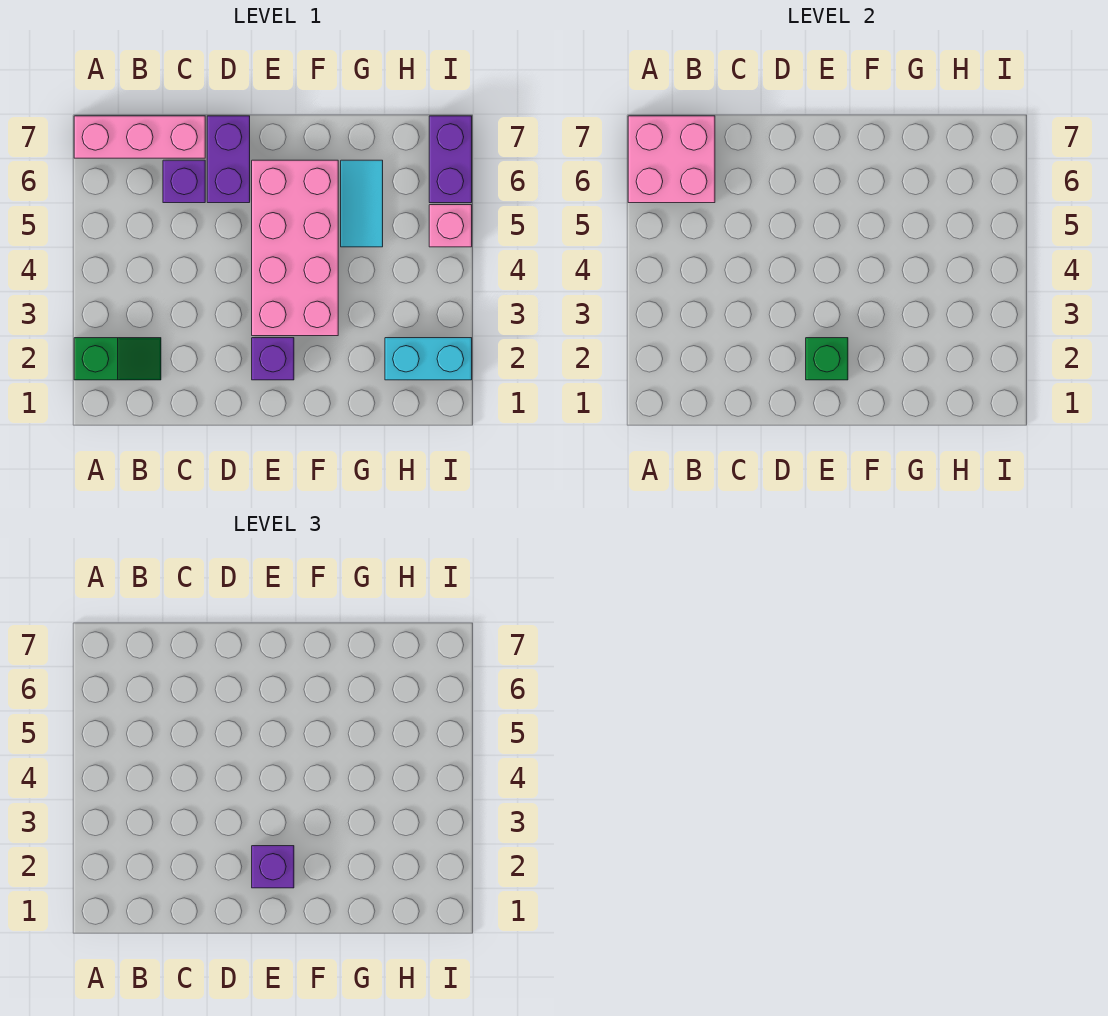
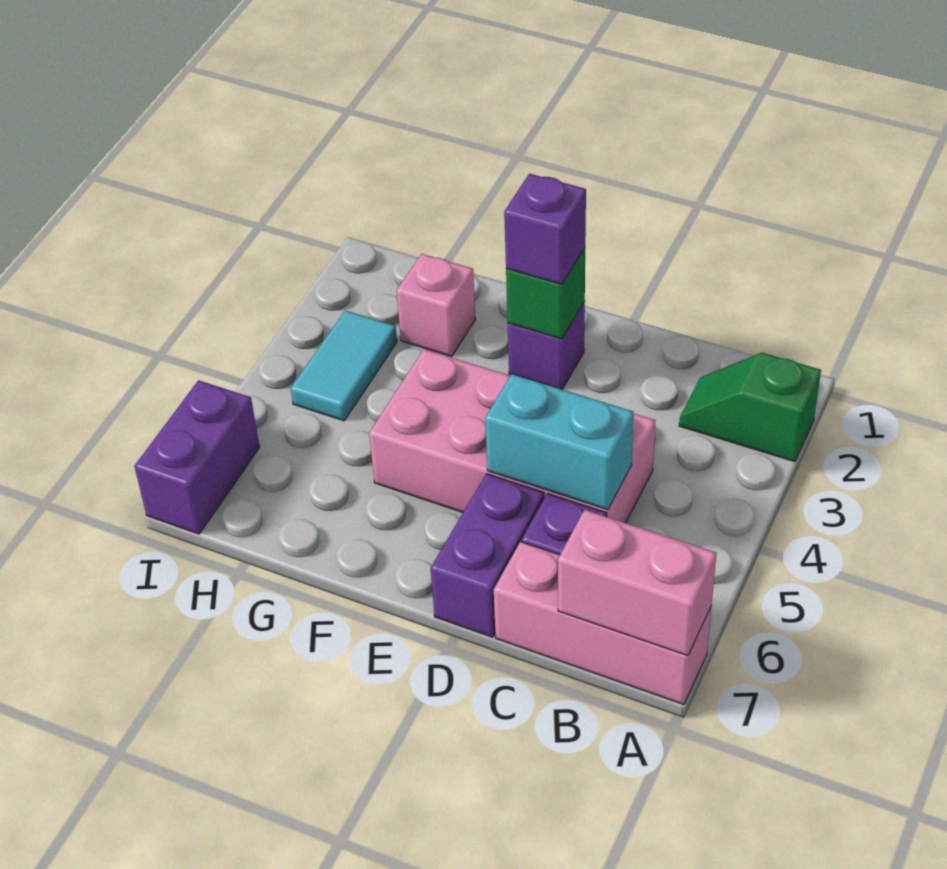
pink 2x2 brick [628,116,715,203] -> pink 1x2 brick [558,510,716,656]
pink 2x4 brick [252,160,338,336] -> pink 2x4 brick turned to [369,349,656,523]
cyan 1x2 tile [341,160,383,247] -> cyan 1x2 tile moved to [291,311,397,421]
cyan 1x2 brick [385,338,472,380] -> cyan 1x2 brick moved to [485,374,634,510]
pink 1x1 brick [429,205,472,247] -> pink 1x1 brick moved to [396,254,475,357]

